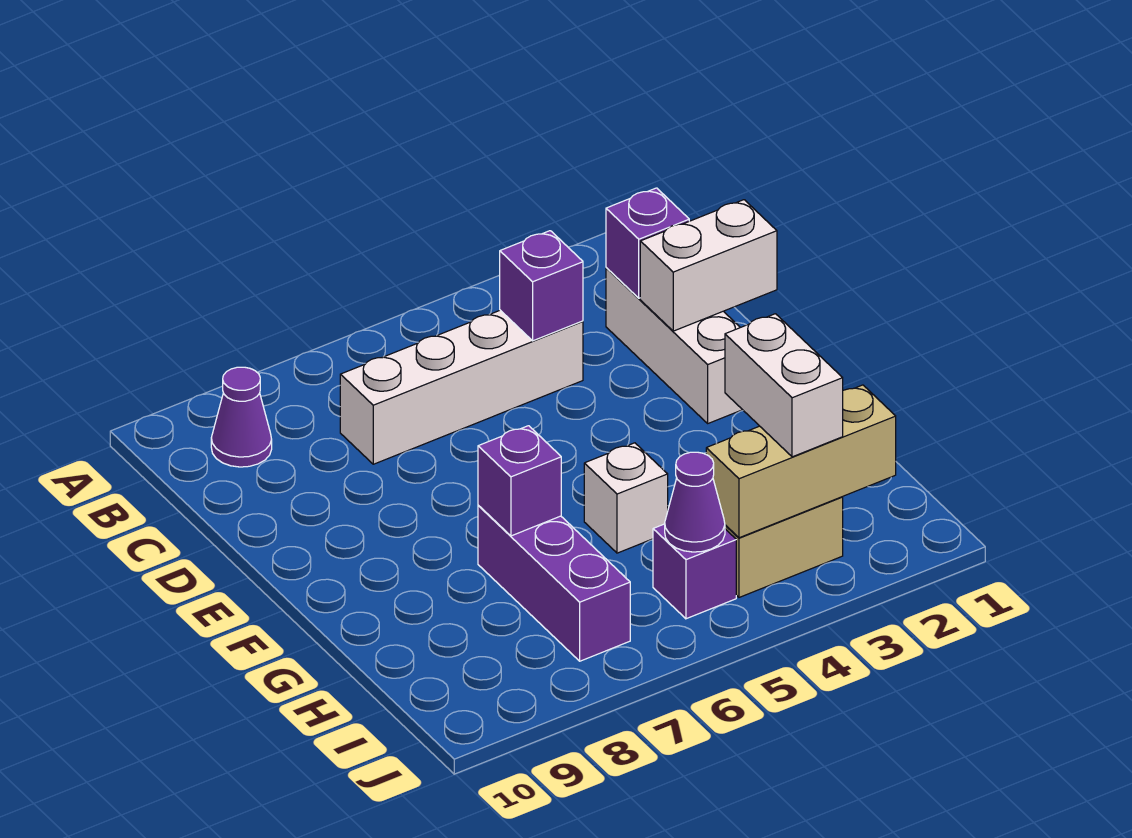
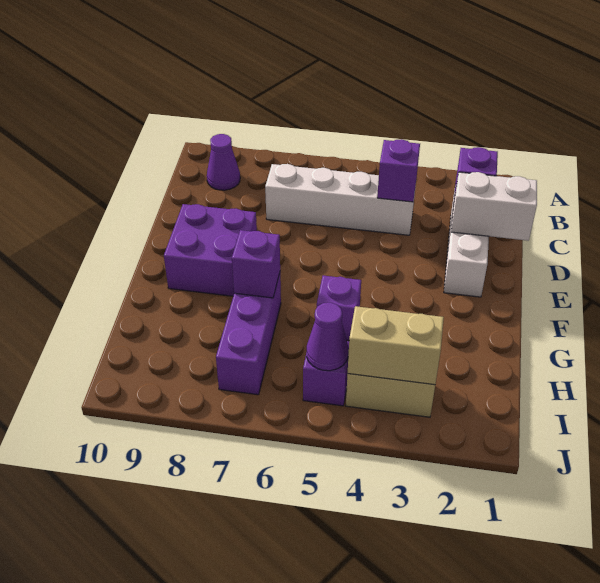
none -> purple 2x2 brick [164,204,257,296]
white 1x1 brick [584,443,668,553] -> purple 1x1 brick [317,276,361,341]
white 1x2 brick [725,314,843,457] -> none
tan 1x3 brick [706,385,896,538] -> tan 1x2 brick [348,306,444,385]

